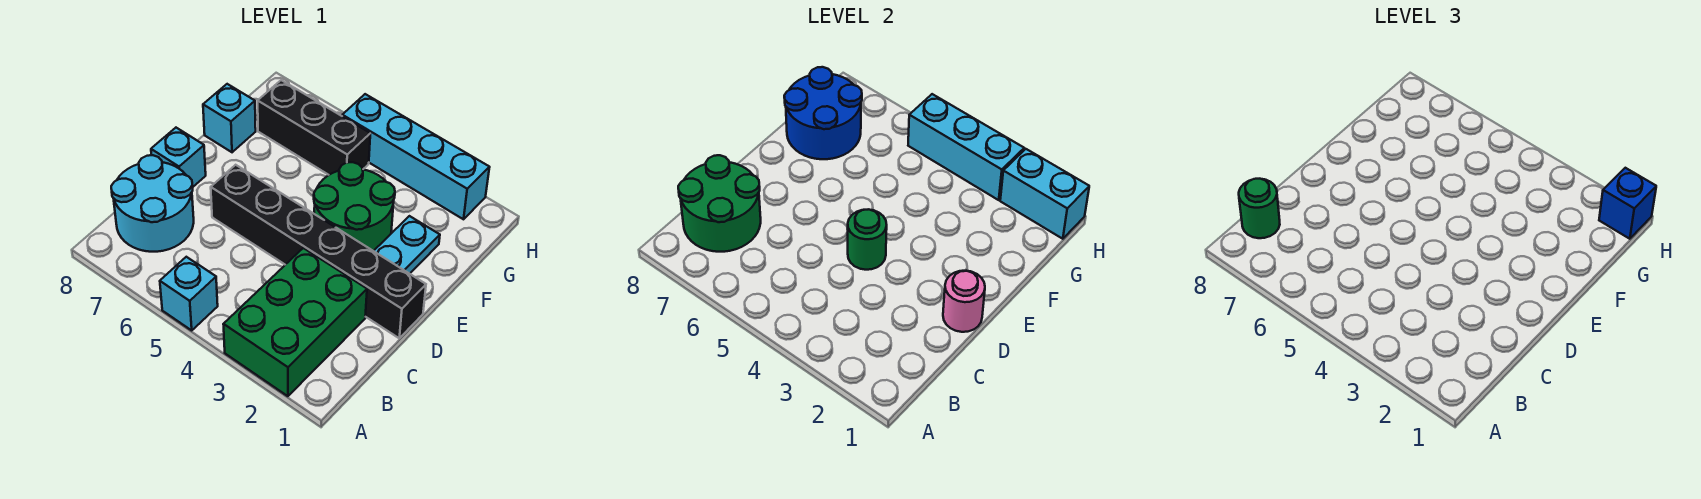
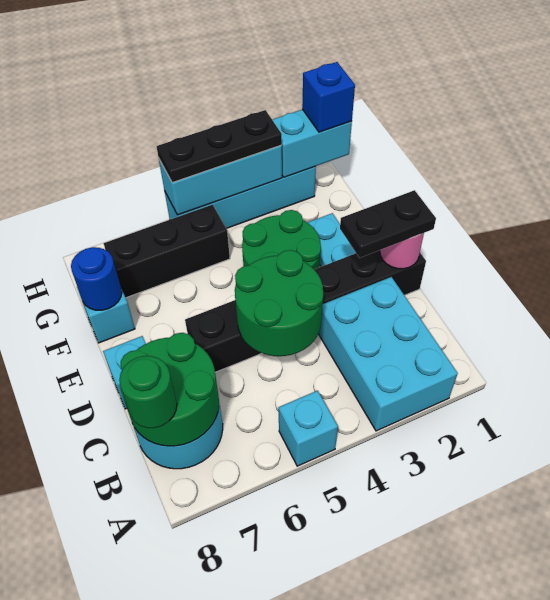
green 2x3 brick [223,248,367,396] -> cyan 2x3 brick [319,277,458,431]
none -> black 1x2 plate [340,190,436,258]
green 1x1 round brick [848,210,887,270] -> green 2x2 round brick [235,250,323,356]
blue 2x2 round brick [784,67,862,159] -> blue 1x1 round brick [71,247,122,310]
none -> black 1x3 plate [156,110,282,183]

